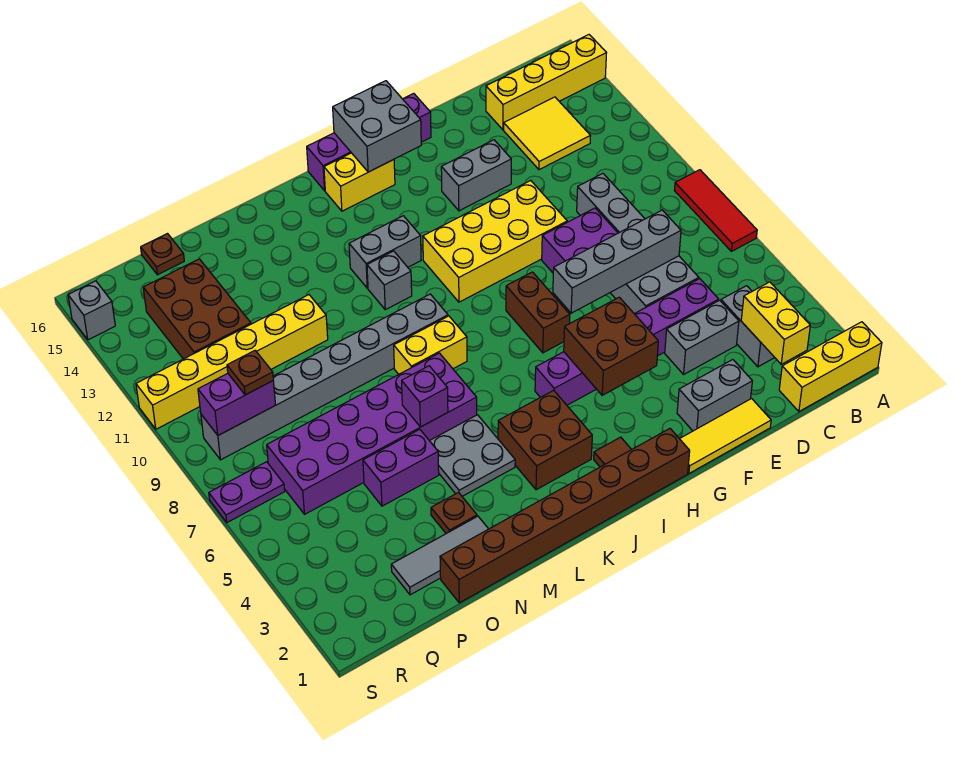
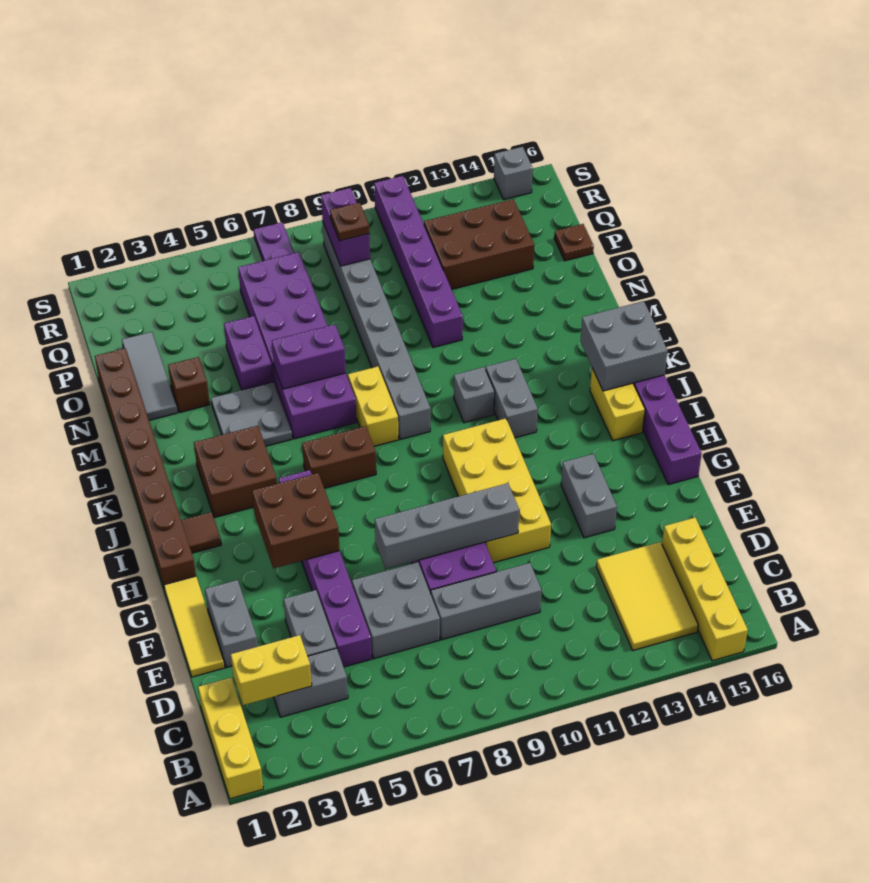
red 1x3 tile [675,170,757,251] -> none
yellow 2x2 tile [504,97,590,170] -> yellow 2x3 tile [596,542,698,650]
grey 1x4 brick [553,210,681,313] -> grey 1x4 brick turned to [375,483,519,569]
brown 1x2 brick [506,272,570,353] -> brown 1x2 brick moved to [302,426,376,488]
grey 2x2 brick [333,81,421,172] -> grey 2x2 brick moved to [581,301,668,391]
purple 1x1 brick [402,366,448,427] -> purple 1x2 brick [272,325,346,389]
brown 1x1 plate [431,493,477,534] -> brown 1x1 brick [168,357,210,413]
yellow 1x6 brick [136,295,328,429] -> purple 1x6 brick [374,176,463,347]

